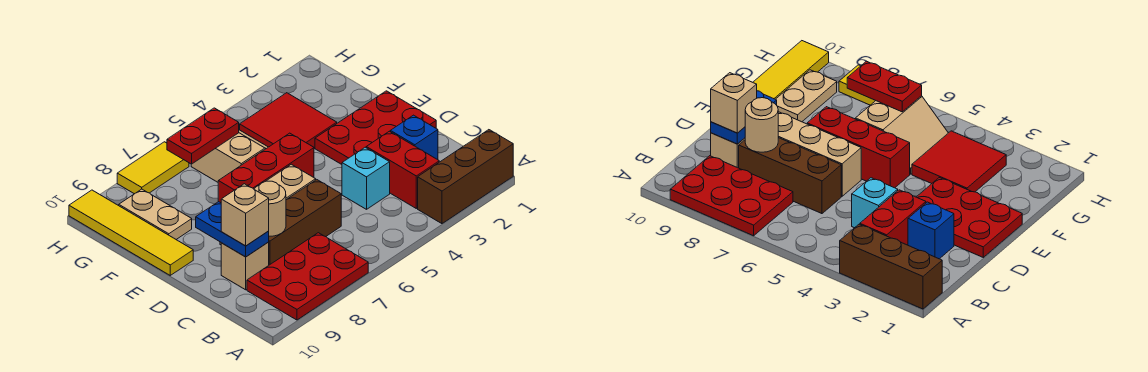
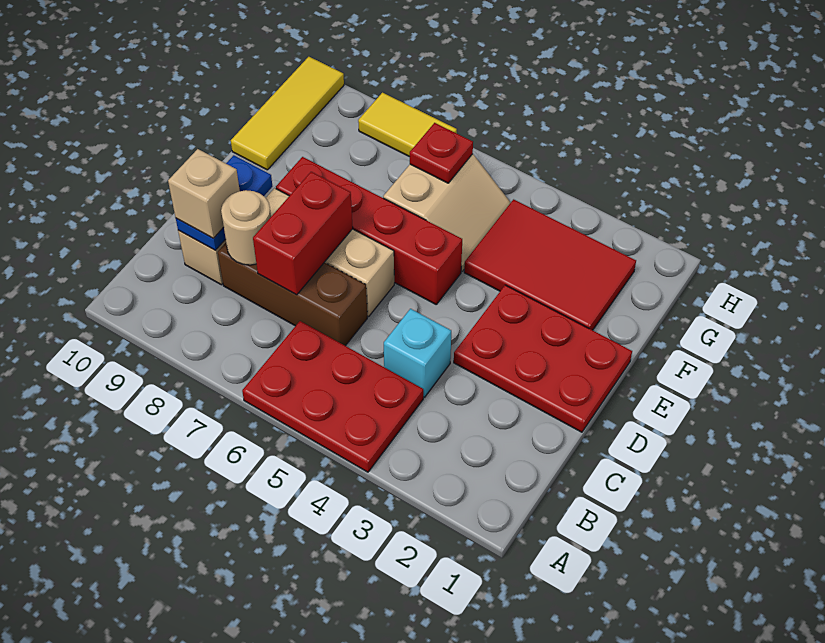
brown 1x3 brick [418,130,513,224] -> none
red 2x3 plate [247,233,368,320] -> red 2x3 plate moved to [242,321,423,472]
red 1x2 brick [366,131,439,208] -> red 1x2 brick moved to [253,172,353,295]
blue 1x1 brick [390,115,438,160] -> none
red 1x3 brick [218,133,314,203] -> red 1x4 brick [276,157,462,304]
yellow 1x4 tile [69,190,193,275] -> yellow 1x3 tile [231,57,344,170]
red 2x2 tile [240,93,337,148] -> red 2x3 tile [464,199,636,330]
tan 1x2 plate [119,189,192,239] -> none
red 1x2 plate [167,108,239,164] -> red 1x1 plate [410,123,473,183]

